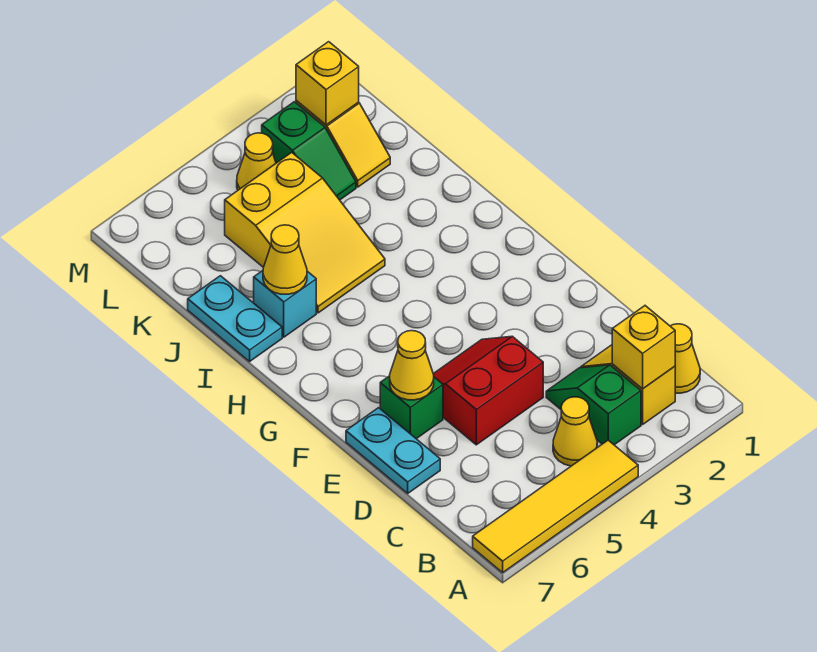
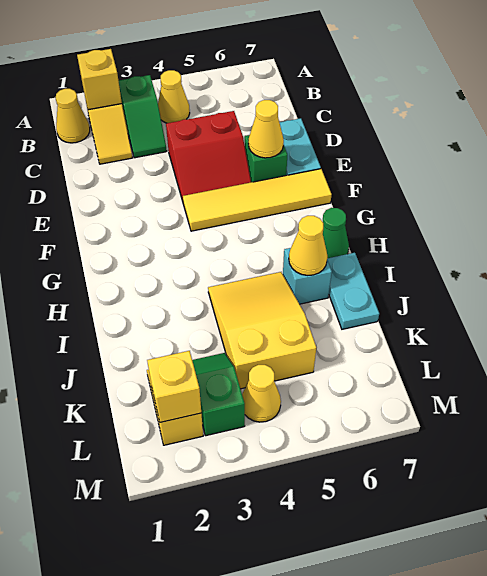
yellow 1x4 tile [473,440,638,573] -> yellow 1x4 tile moved to [183,169,332,231]
none -> green 1x1 cone [323,208,349,258]

